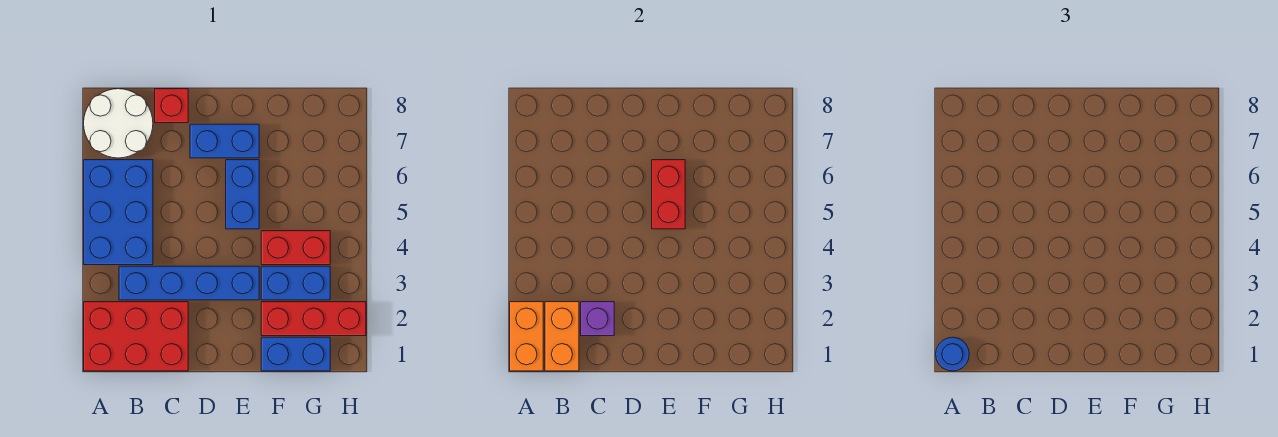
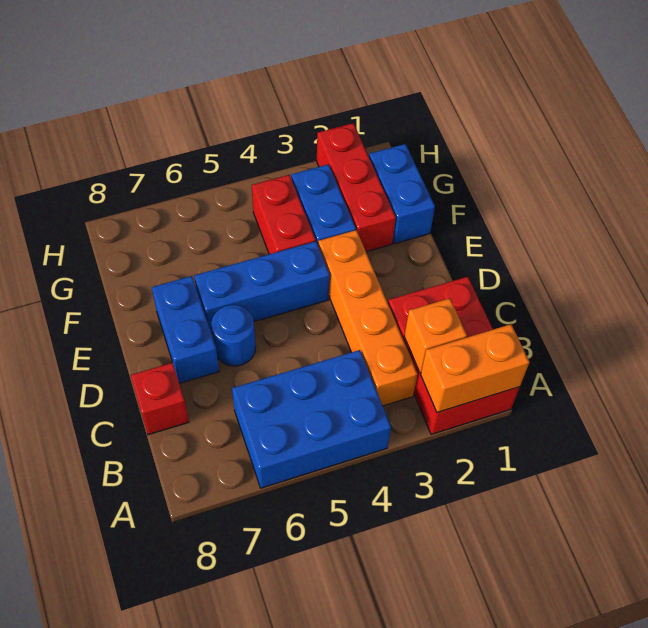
blue 1x1 round brick [936,337,969,371] -> blue 1x1 round brick moved to [211,305,256,366]
white 2x2 round brick [84,89,153,158] -> none
orange 1x2 brick [545,302,579,371] -> orange 1x1 brick [404,298,467,373]
blue 1x4 brick [119,266,259,300] -> orange 1x4 brick [318,230,418,406]
purple 1x1 brick [581,302,614,336] -> none
blue 1x2 brick [226,160,259,229] -> blue 1x3 brick [194,241,330,334]
red 1x2 brick [652,160,685,229] -> none

